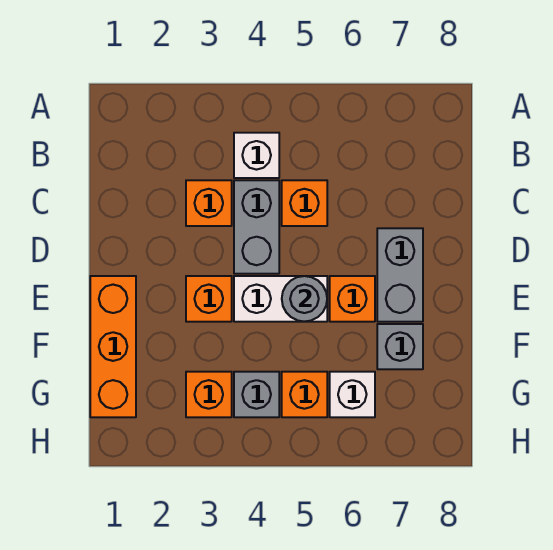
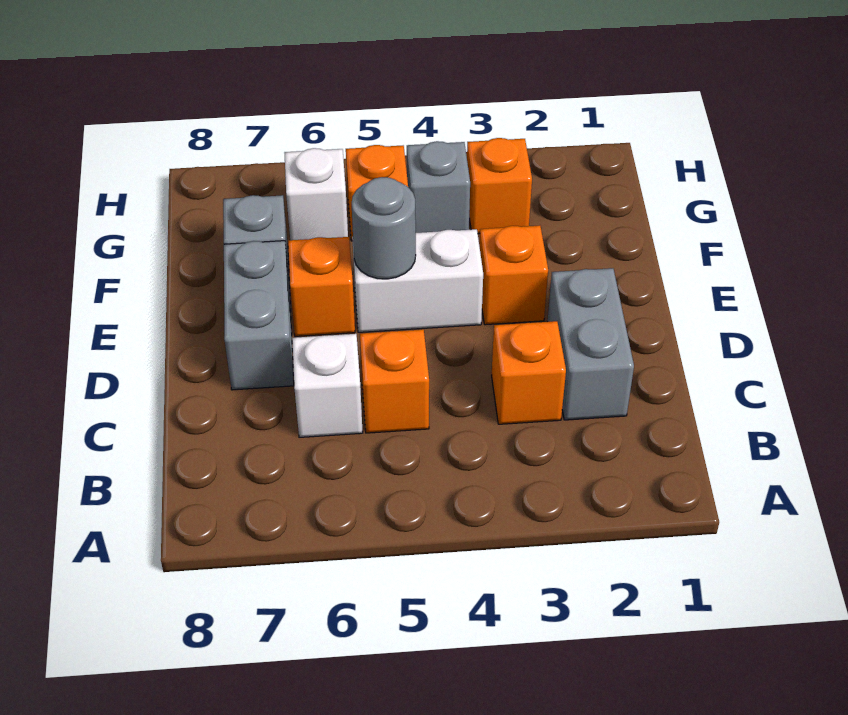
white 1x1 brick [234,133,279,178] -> white 1x1 brick moved to [292,334,363,437]
grey 1x2 brick [234,180,279,274] -> grey 1x2 brick moved to [548,268,634,420]
orange 1x3 brick [90,276,136,417] -> none

